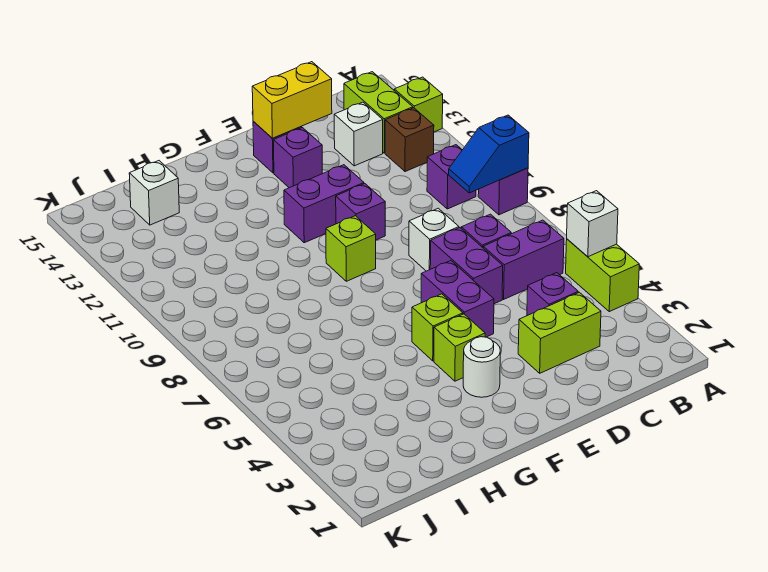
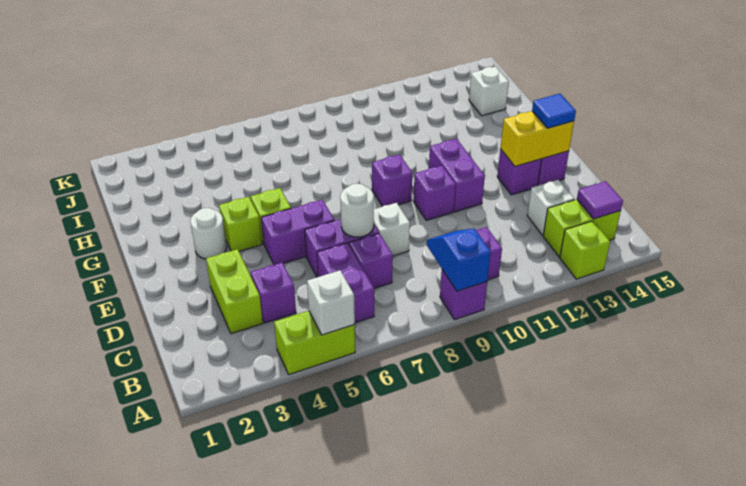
brown 1x1 brick [385,108,434,172] -> none
none -> purple 1x1 tile [577,181,623,219]
none -> white 1x1 round brick [340,183,374,237]
yellow 1x2 brick [252,62,332,138] -> yellow 1x2 brick turned to [500,111,574,166]
none -> blue 1x1 tile [532,94,576,128]
lime 1x1 brick [326,216,376,281] -> purple 1x1 brick [372,155,412,206]

